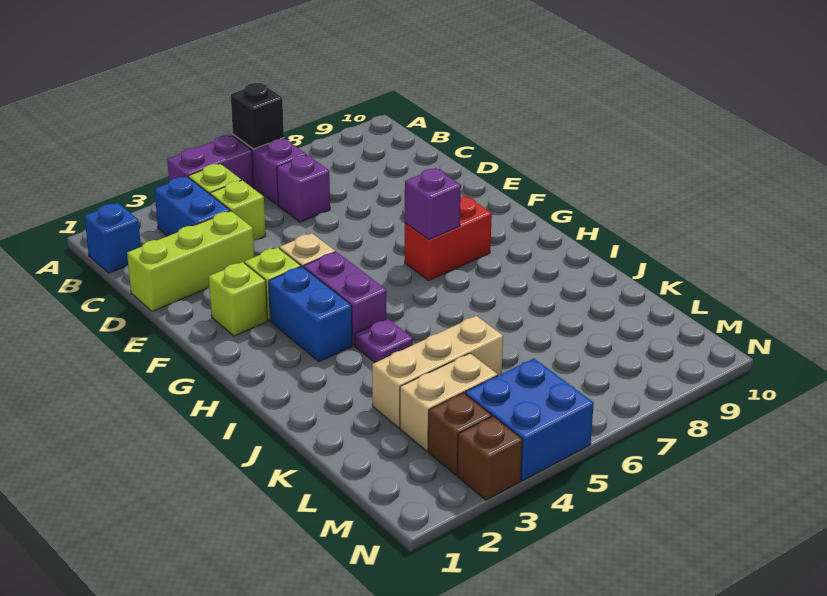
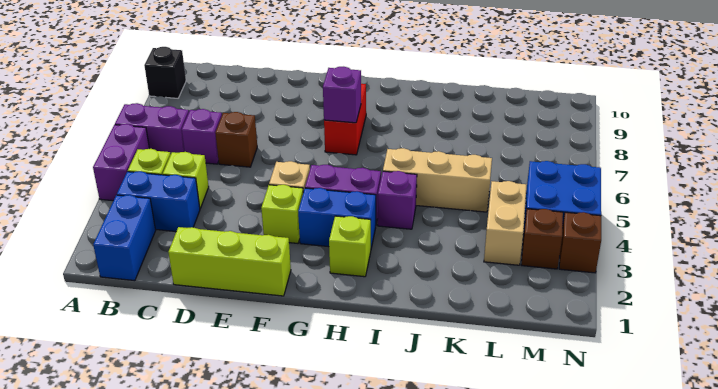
black 1x1 brick [231,83,284,149] -> black 1x1 brick moved to [144,47,186,98]
blue 1x1 brick [84,203,141,273] -> blue 1x2 brick [93,195,156,281]
lime 1x3 brick [127,211,254,311] -> lime 1x3 brick turned to [168,227,291,296]
none -> brown 1x1 brick [215,112,257,167]
lime 1x1 brick [209,262,268,336] -> lime 1x1 brick moved to [329,216,371,277]
purple 1x1 plate [355,319,413,363] -> purple 1x1 brick [378,171,417,229]
tan 1x3 brick [372,316,503,428] -> tan 1x3 brick turned to [383,148,492,212]

